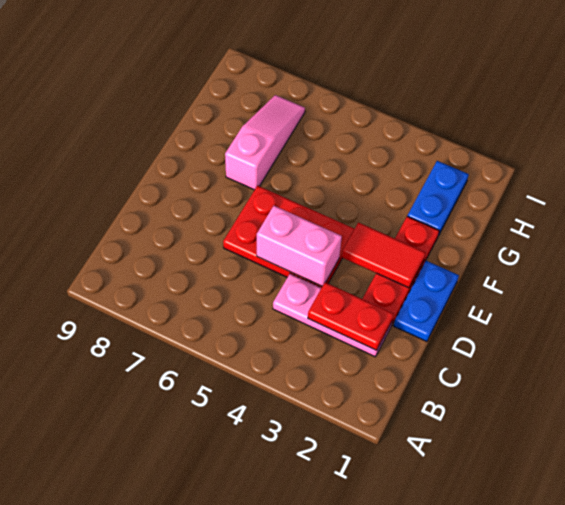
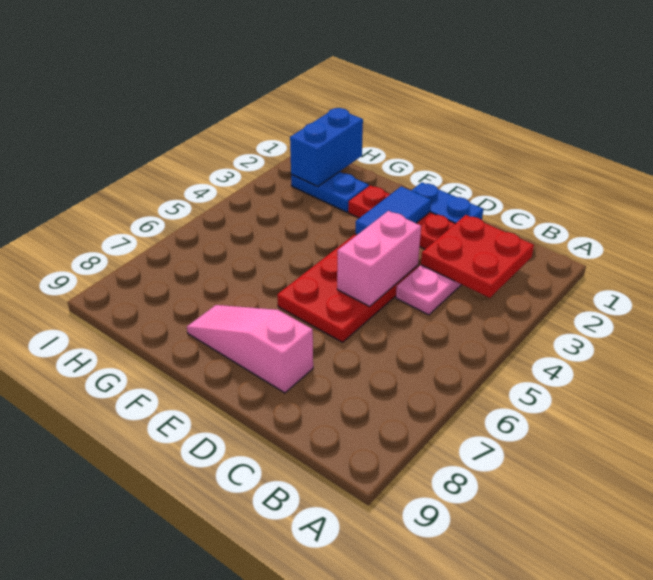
red 1x2 plate [308,282,394,350] -> red 2x2 plate [421,215,534,298]
red 1x2 tile [342,223,426,288] -> blue 1x2 tile [356,186,431,234]
pink 1x3 slope [225,95,305,190] -> pink 1x3 slope moved to [187,305,313,393]
none -> blue 1x2 brick [290,108,363,187]

